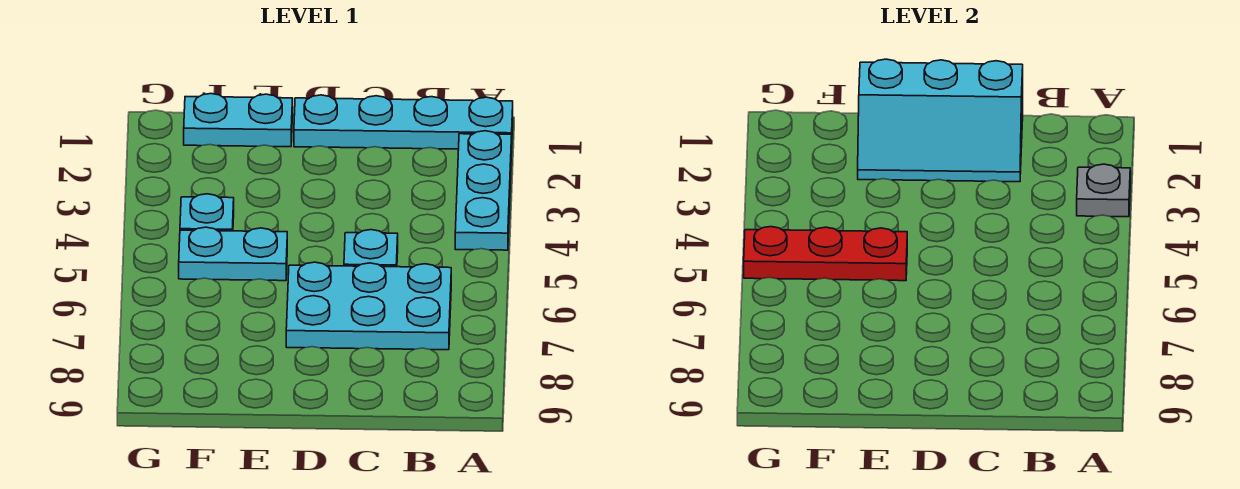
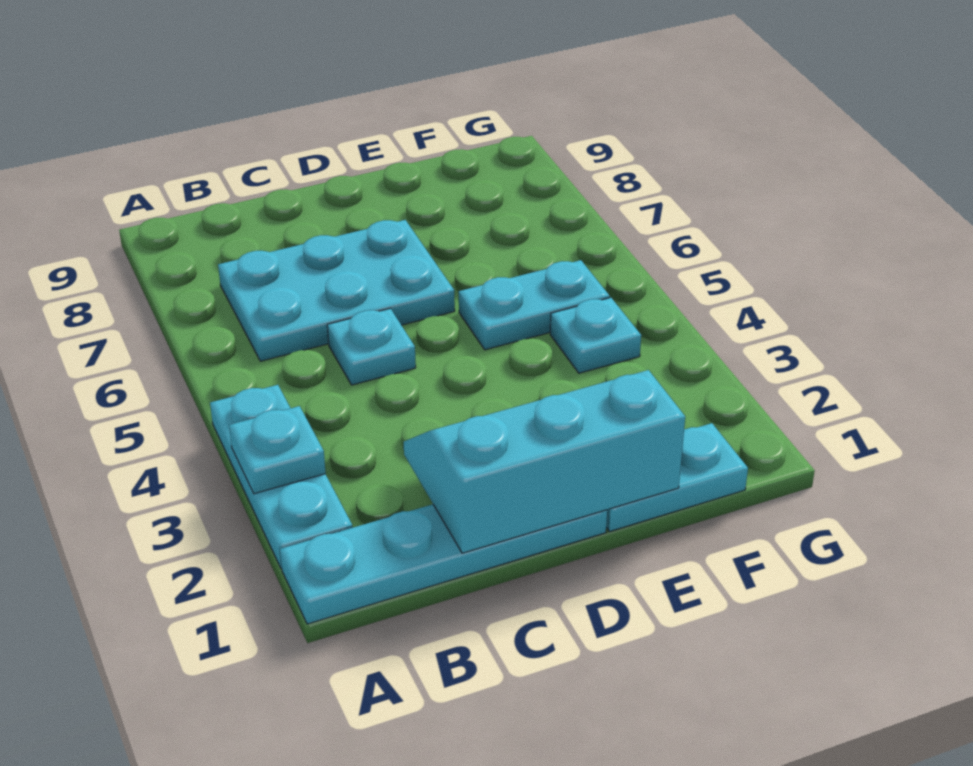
grey 1x1 plate [1077,164,1130,217] -> cyan 1x1 plate [229,406,326,494]
red 1x3 plate [744,227,907,281] -> none

